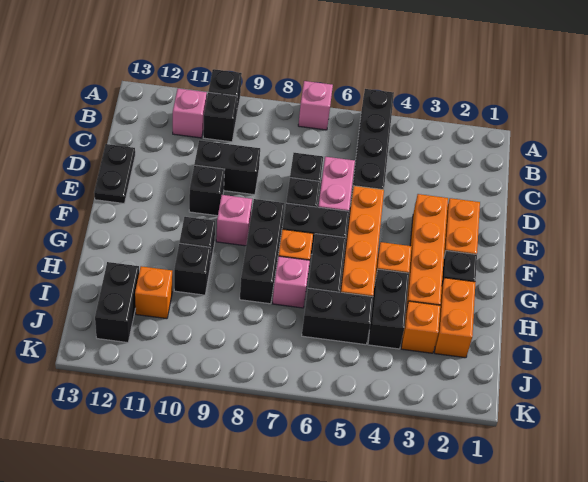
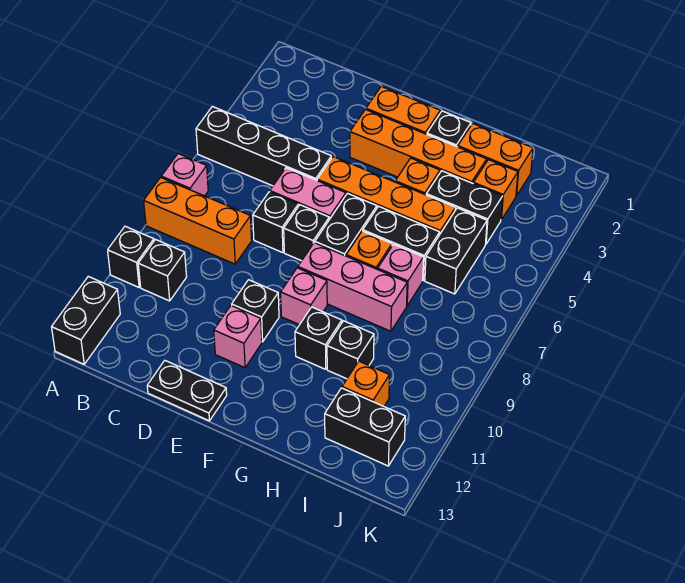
none -> orange 1x3 brick [144,177,252,264]
pink 1x1 brick [173,89,207,138] -> pink 1x1 brick moved to [214,305,262,368]
black 1x2 brick [194,140,260,195] -> black 1x2 brick moved to [52,276,120,364]
black 1x3 brick [240,199,284,304] -> pink 1x3 brick [298,243,407,331]

